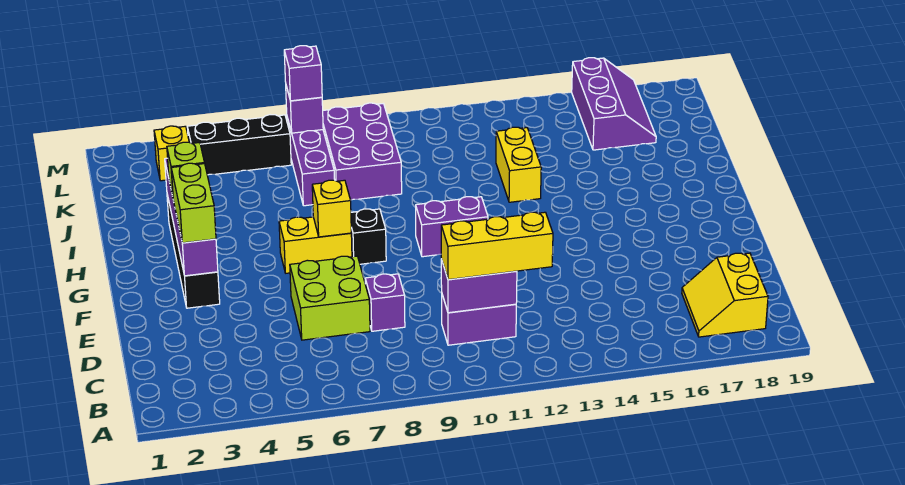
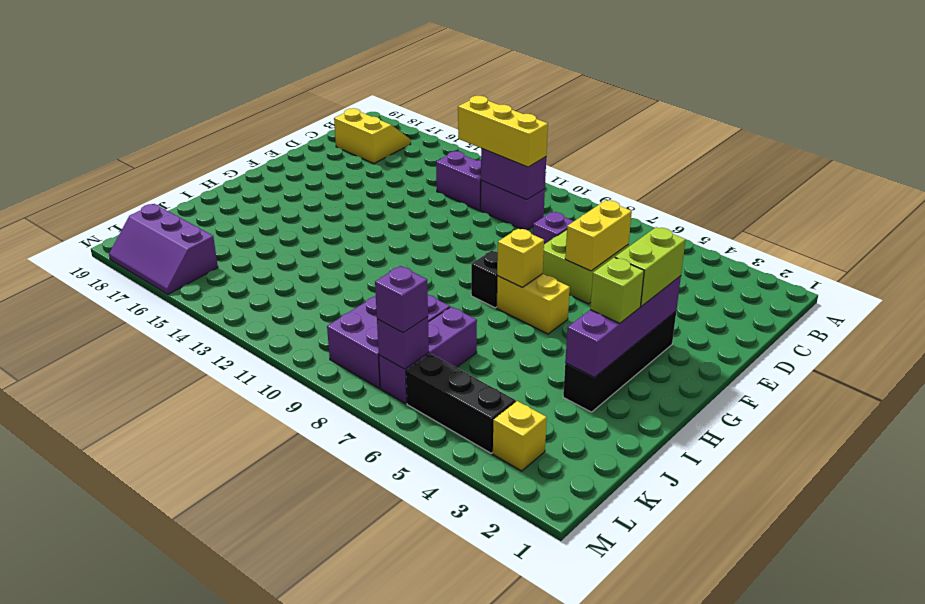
yellow 2x2 slope [682,253,768,337] -> yellow 2x2 slope turned to [334,108,411,163]
purple 1x2 brick [416,197,488,257] -> purple 1x2 brick moved to [436,151,481,211]
yellow 1x2 brick [496,127,541,202] -> yellow 1x2 brick moved to [565,200,632,271]
purple 2x3 slope [572,58,656,150] -> purple 2x3 slope turned to [109,204,218,294]

